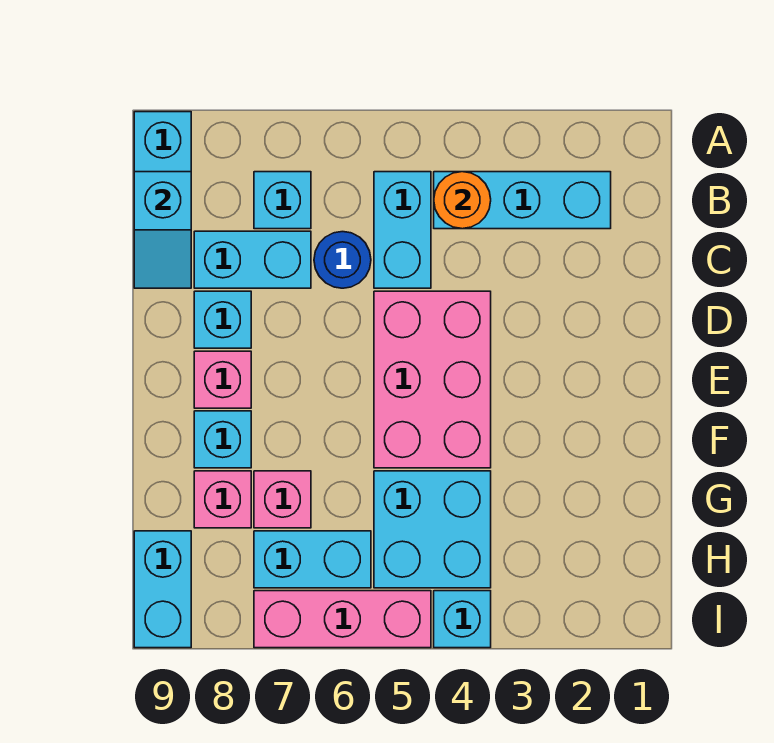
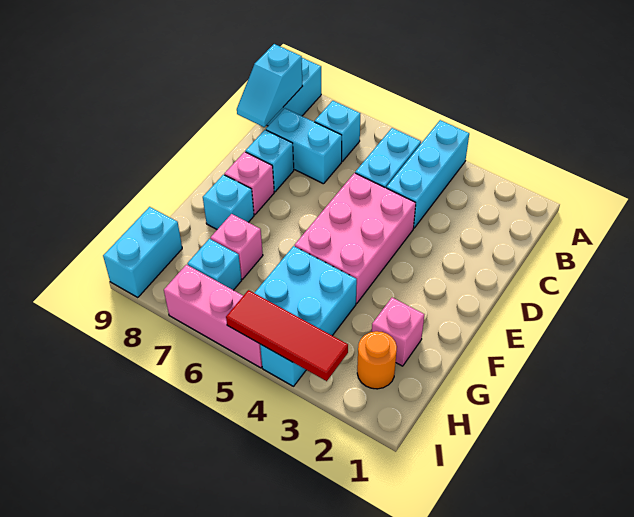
cyan 1x3 brick [434,172,611,229] -> cyan 1x3 brick turned to [386,120,469,228]
orange 1x1 round brick [434,172,491,229] -> orange 1x1 round brick moved to [357,331,397,389]
blue 1x1 round brick [314,232,371,288] -> none
pink 1x1 brick [194,471,251,528] -> pink 1x1 brick moved to [372,298,424,366]
cyan 1x2 brick [254,531,371,588] -> cyan 1x1 brick [188,239,242,290]
none -> red 1x3 tile [226,290,348,381]

